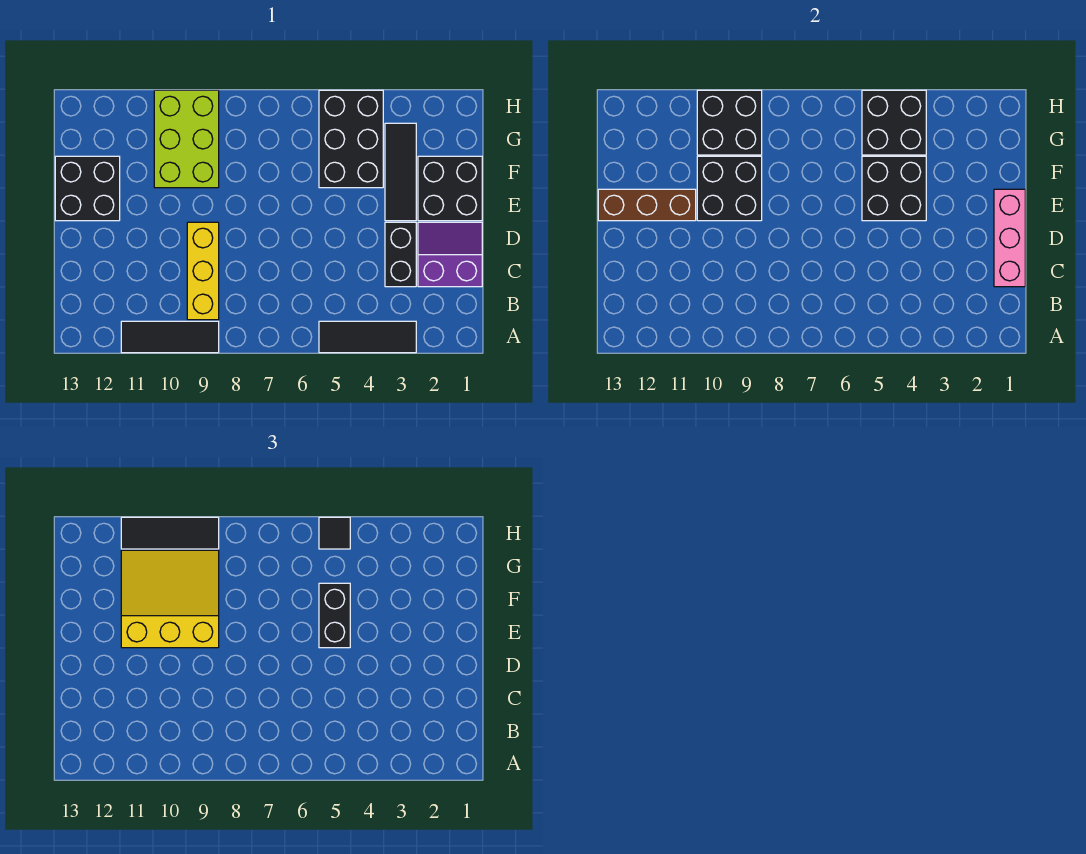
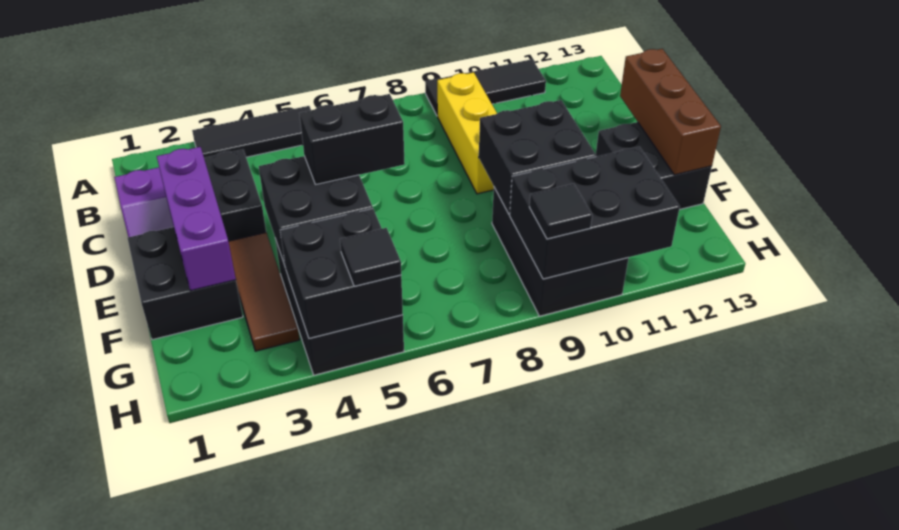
pink 1x3 brick [994,189,1025,287] -> none
none -> purple 1x3 brick [157,147,236,291]
black 1x3 tile [385,123,416,221] -> brown 1x3 tile [228,232,300,351]
black 1x2 brick [319,583,350,648] -> black 1x2 brick turned to [300,94,405,184]
yellow 3x3 slope [121,550,219,648] -> none
brown 1x3 brick [598,189,696,221] -> brown 1x3 brick turned to [620,49,721,175]
lime 2x3 brick [154,90,219,188] -> black 2x3 brick [492,188,629,316]
black 2x2 brick [697,90,762,155] -> black 2x3 brick [510,147,680,279]
black 1x3 tile [121,517,219,549] -> black 1x1 tile [529,184,592,239]

